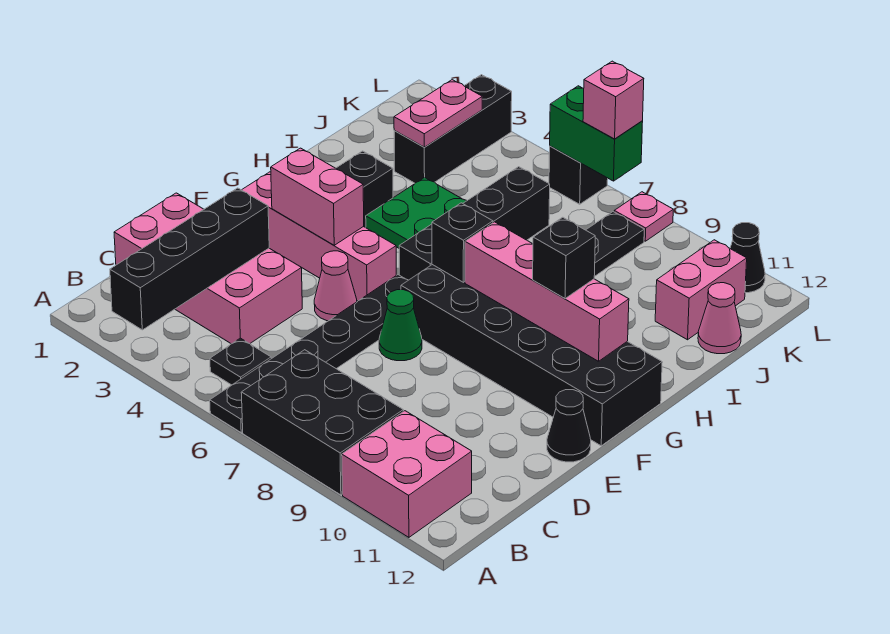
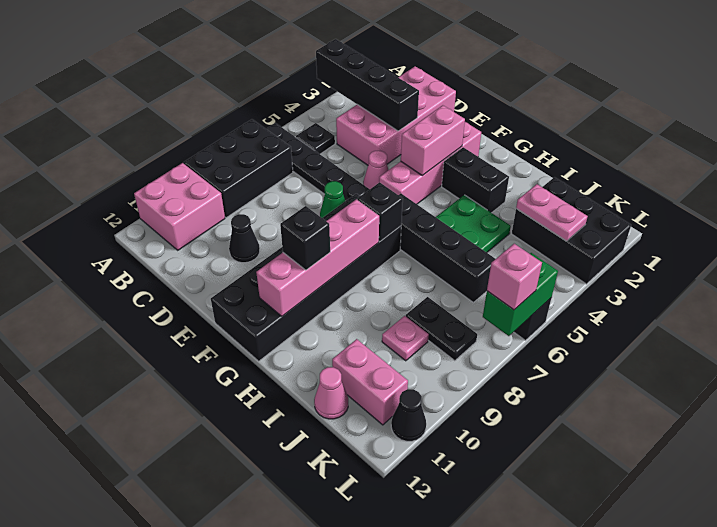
black 1x1 cone [547,390,591,462] -> black 1x1 cone moved to [229,214,260,263]
black 1x3 brick [394,75,512,183] -> black 2x3 brick [512,177,631,284]
pink 1x1 plate [614,192,673,241] -> pink 1x1 plate moved to [382,316,429,361]

